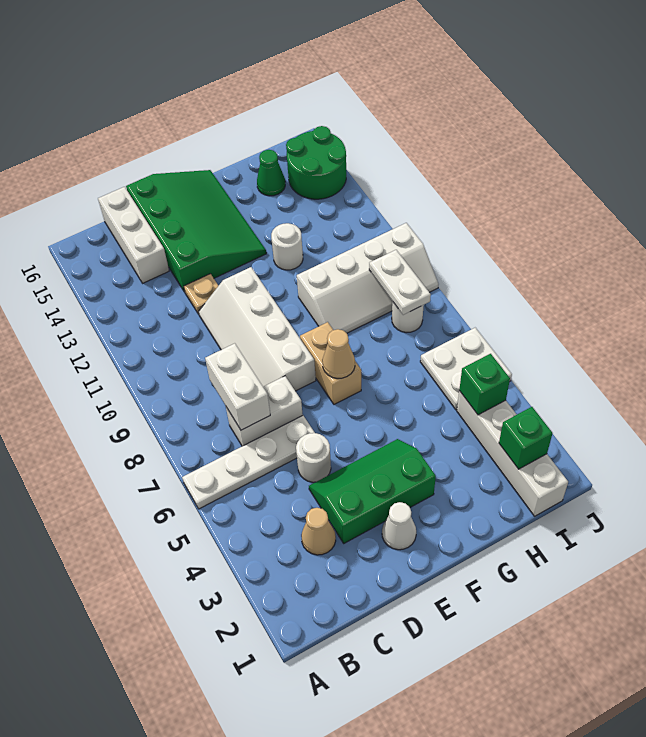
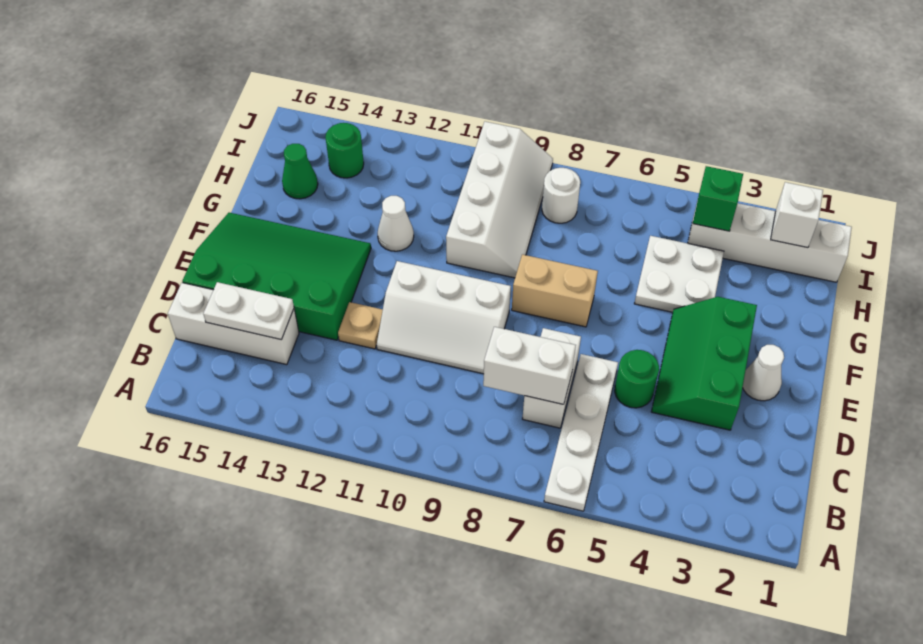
tan 1x1 cone [301,508,336,555] -> none
white 1x1 round brick [296,433,331,482] -> green 1x1 round brick [615,350,659,408]
white 2x4 slope [199,267,316,391] -> white 2x3 slope [377,261,511,374]
tan 1x1 cone [322,329,355,378] -> none
white 1x1 round brick [271,223,303,270] -> white 1x1 cone [378,196,414,251]
green 1x1 brick [499,407,553,469] -> white 1x1 brick [771,182,823,248]
white 2x2 plate [420,328,512,410] -> white 2x2 plate moved to [634,236,724,312]
white 1x2 plate [369,250,431,315] -> white 1x2 plate moved to [203,282,294,340]
green 2x2 round brick [286,126,346,199] -> green 1x1 round brick [325,123,364,178]

